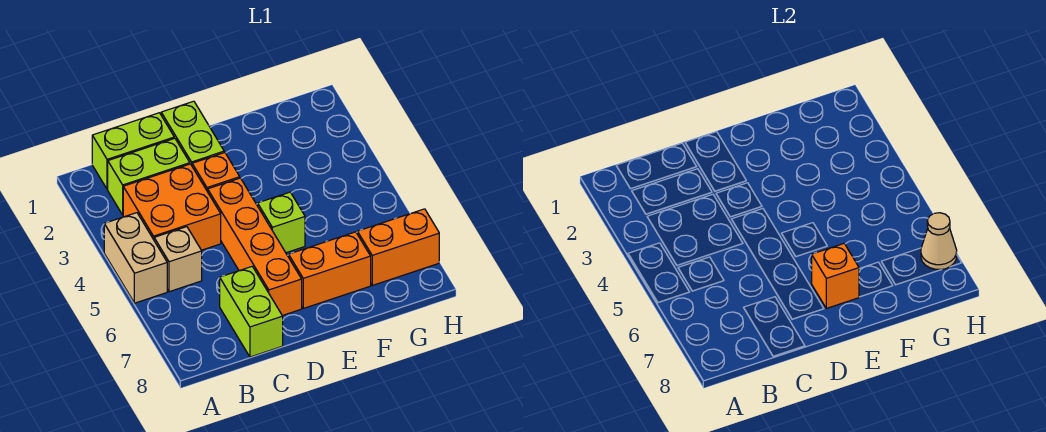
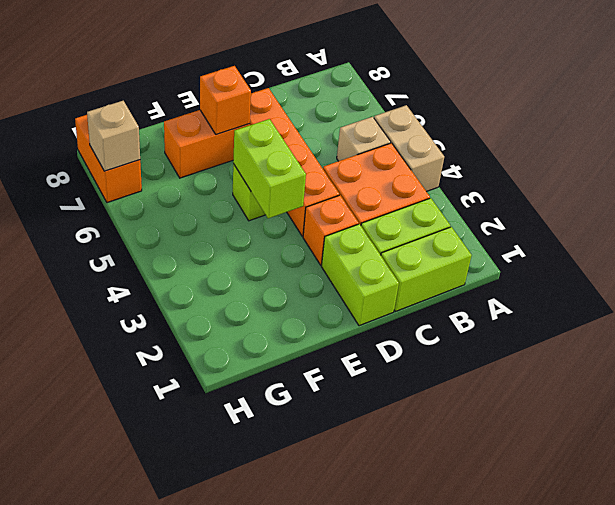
lime 1x2 brick [220,267,283,357] -> lime 1x2 brick moved to [233,119,306,218]
orange 1x2 brick [357,209,439,285] -> orange 1x2 brick turned to [75,115,142,203]
tan 1x1 cone [921,213,957,269] -> tan 1x1 brick [87,101,140,171]

